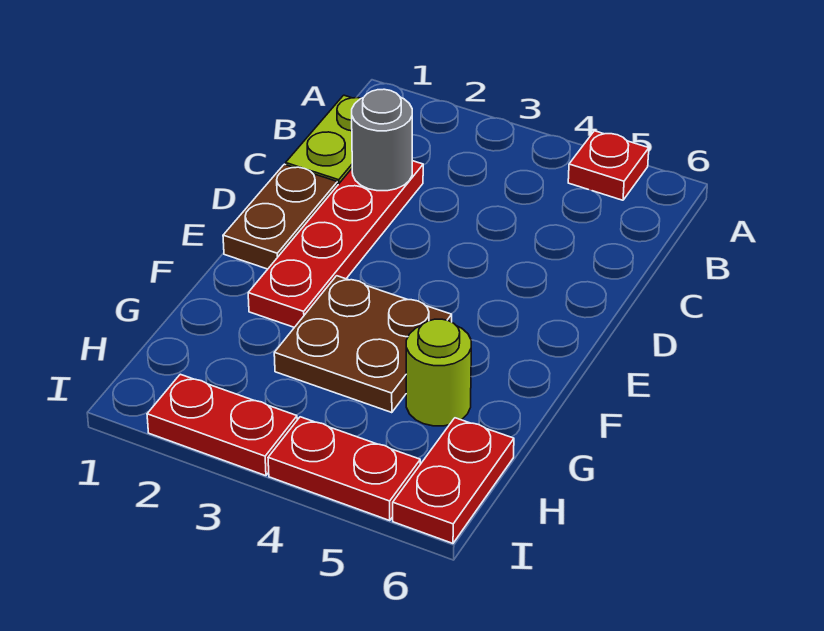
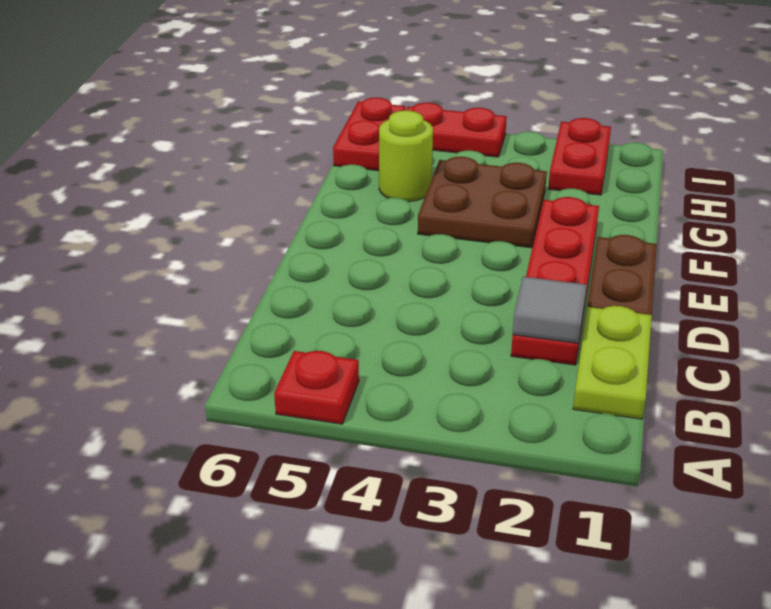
grey 1x1 round brick [352,89,412,191] -> grey 1x1 tile [513,277,587,343]
red 1x2 plate [147,374,297,476] -> red 1x2 plate turned to [548,118,611,195]

